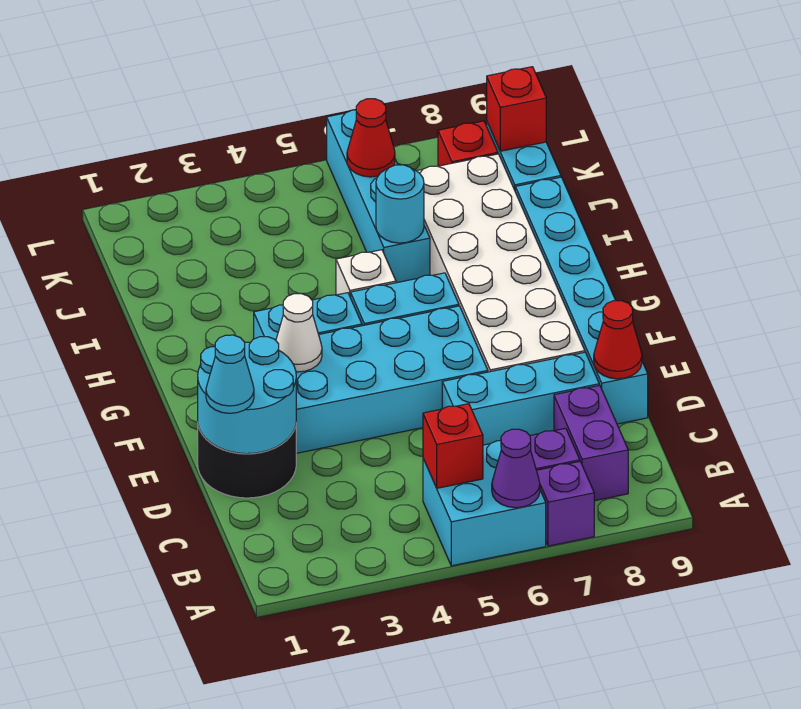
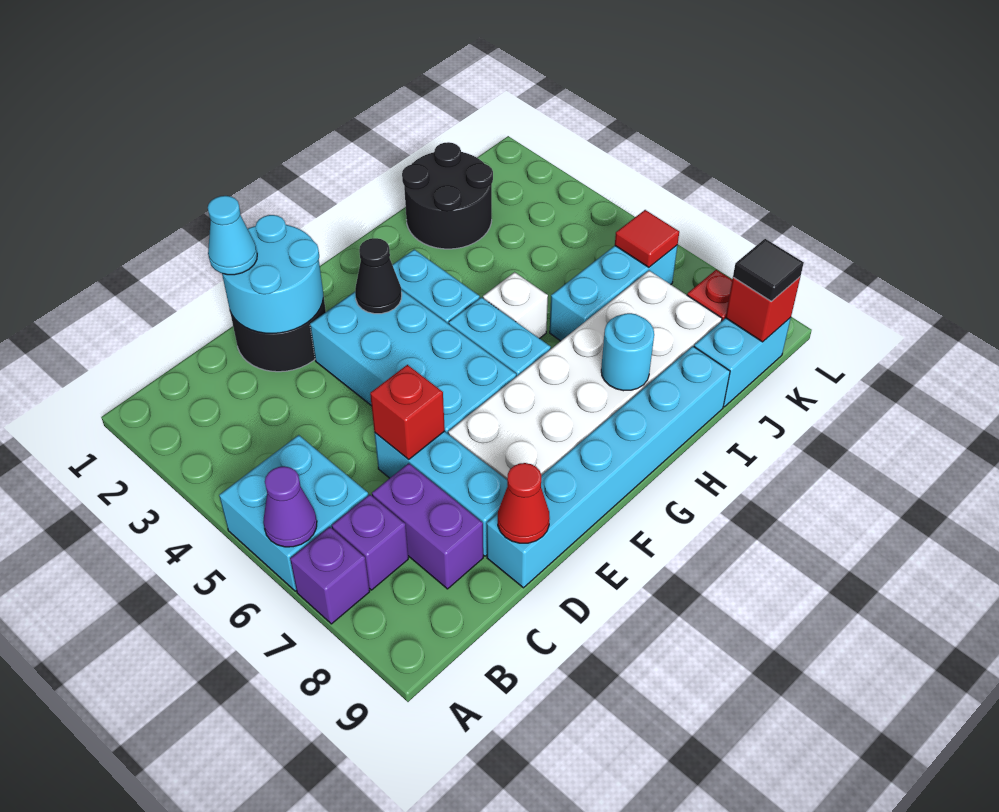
red 1x1 brick [423,404,483,488] -> red 1x1 brick moved to [370,365,445,459]
purple 1x2 brick [554,385,628,501] -> purple 1x2 brick turned to [372,463,483,589]
white 1x1 cone [276,294,322,372] -> black 1x1 cone [355,238,402,314]
none -> black 2x2 round brick [402,142,493,249]
cyan 1x4 brick [327,110,430,283] -> cyan 1x3 brick [550,245,678,341]
cyan 1x1 round brick [376,165,424,243] -> cyan 1x1 round brick moved to [601,313,654,391]
red 1x1 cone [347,99,395,177] -> red 1x1 tile [615,210,679,267]
none -> black 1x1 tile [733,239,804,301]

